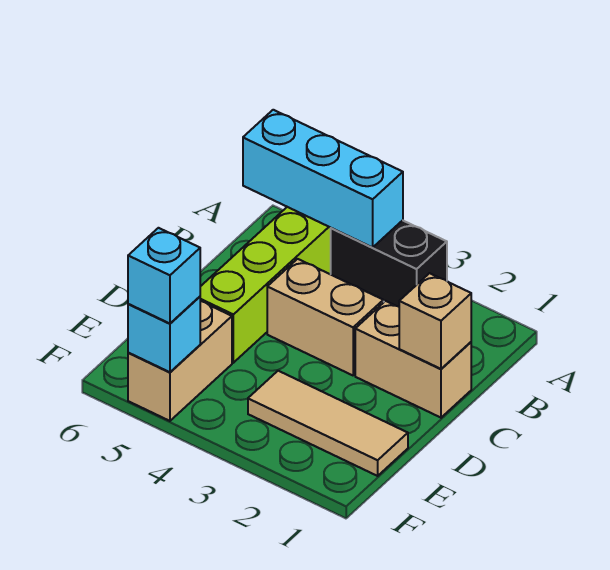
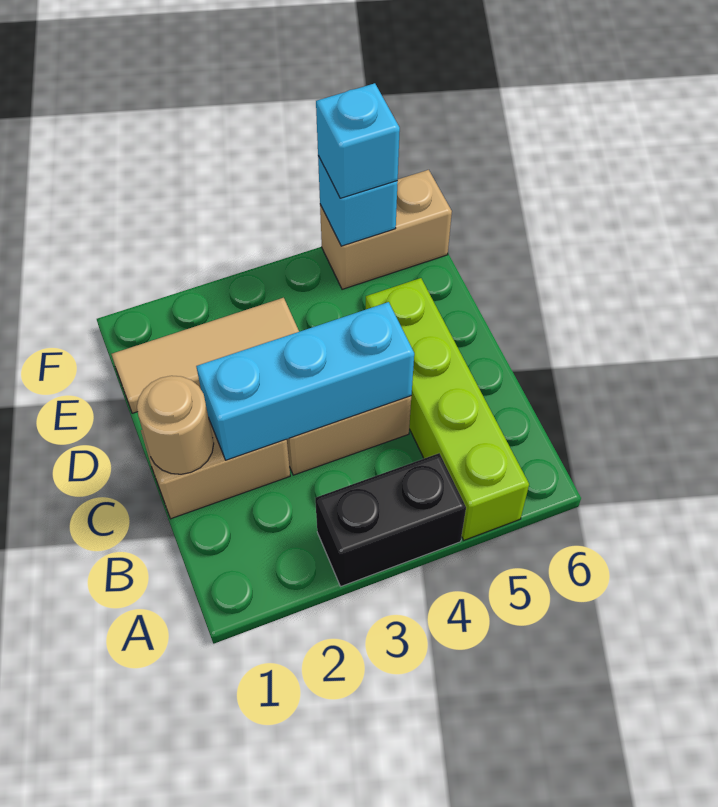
cyan 1x3 brick [243,110,403,247] -> cyan 1x3 brick moved to [196,302,414,460]
tan 1x1 brick [399,273,471,369] -> tan 1x1 round brick [137,376,214,474]
tan 1x2 brick [128,301,232,421] -> tan 1x2 brick turned to [320,170,452,289]

